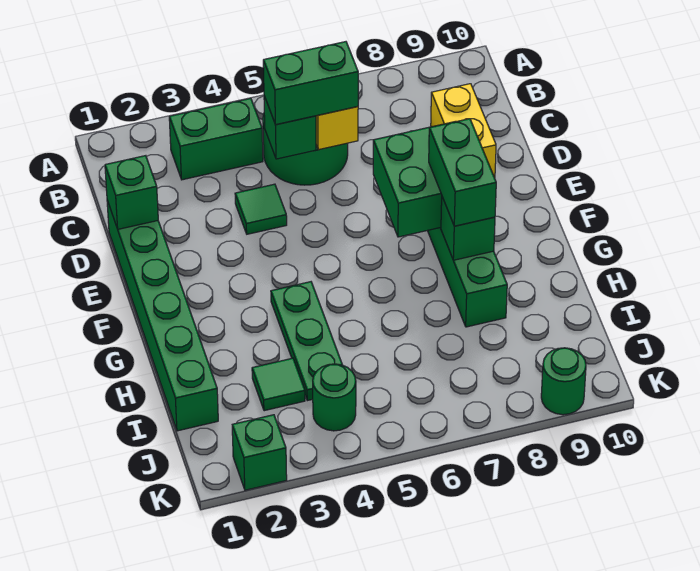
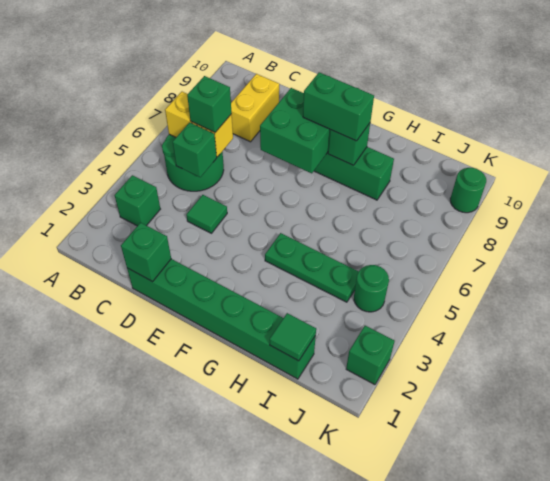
green 1x2 brick [169,98,263,180] -> green 1x1 brick [114,175,160,226]
green 1x2 brick [263,42,358,125] -> green 1x1 brick [187,76,232,132]
yellow 1x2 brick [431,84,496,178] -> yellow 1x2 brick turned to [231,74,279,142]
green 1x1 tile [252,358,305,411] -> green 1x1 tile moved to [270,313,316,361]

